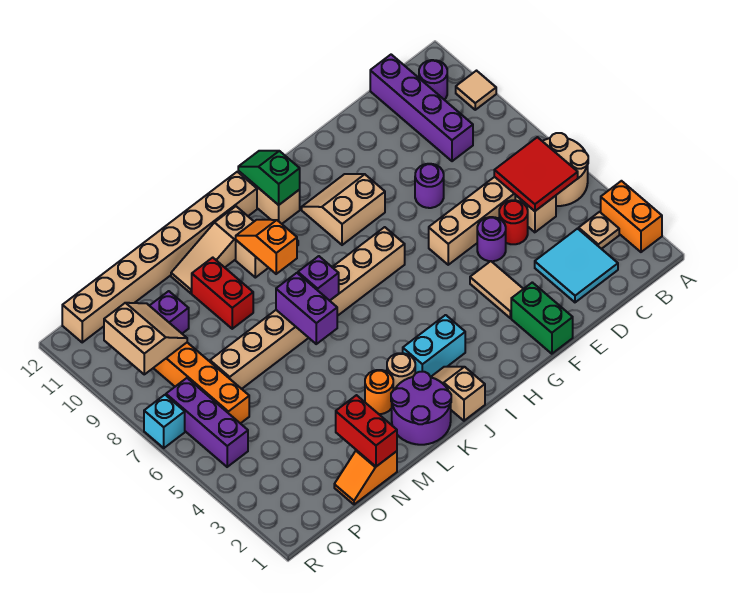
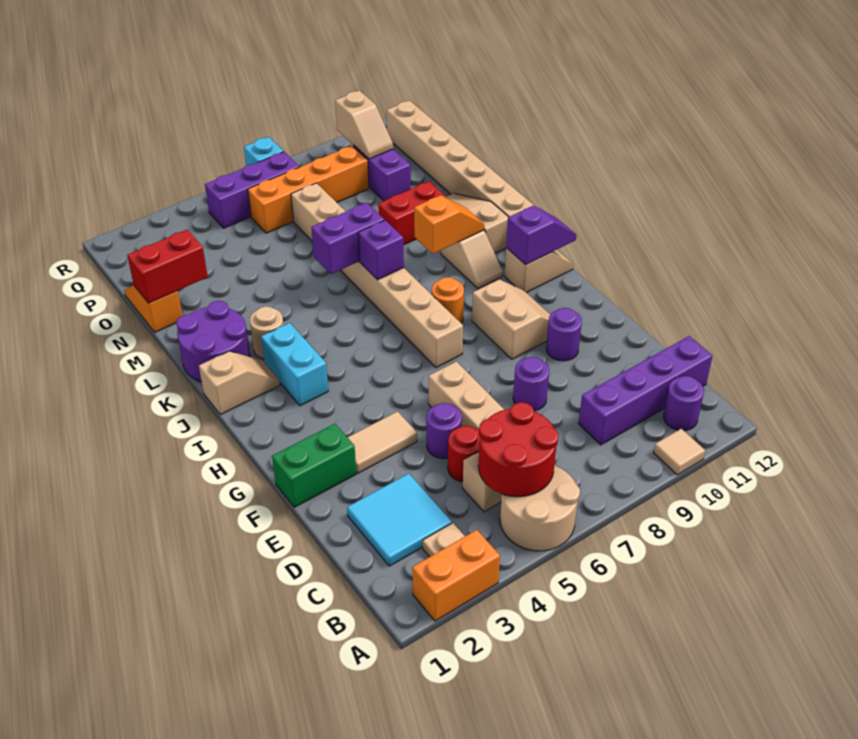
red 2x2 tile [494,137,578,211] -> red 2x2 round brick [478,402,559,497]
none -> purple 1x1 round brick [546,308,582,361]
green 1x2 slope [238,151,300,205] -> purple 1x2 slope [506,205,576,265]
orange 1x1 round brick [365,370,393,414] -> orange 1x1 round brick moved to [432,277,464,323]
tan 2x2 slope [104,303,187,374] -> tan 1x2 slope [335,90,393,159]

